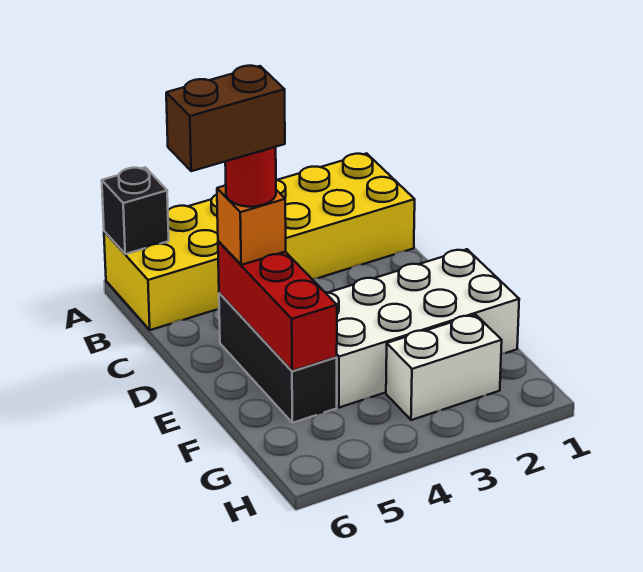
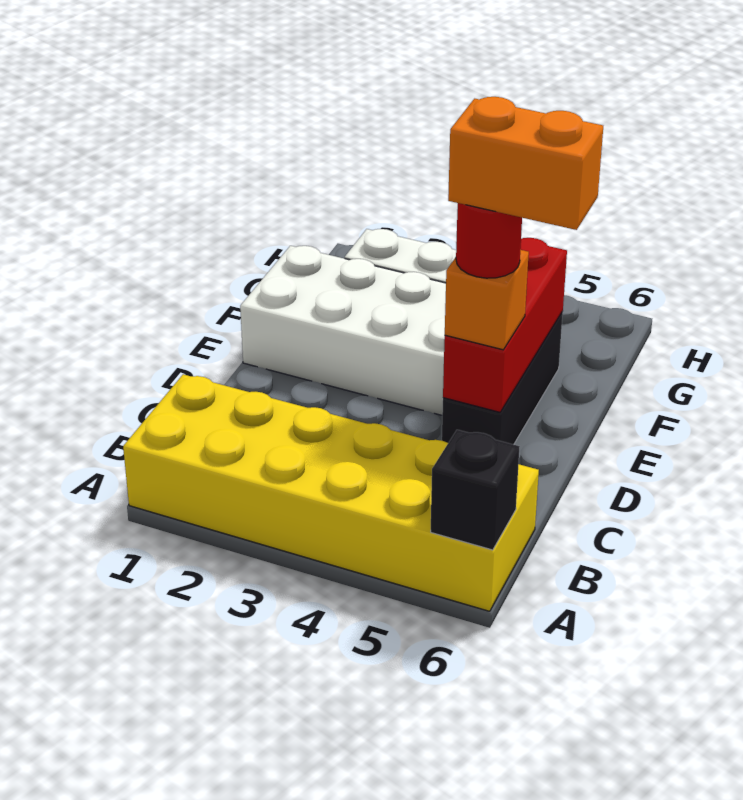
brown 1x2 brick [166,66,285,171] -> orange 1x2 brick [448,97,603,230]

